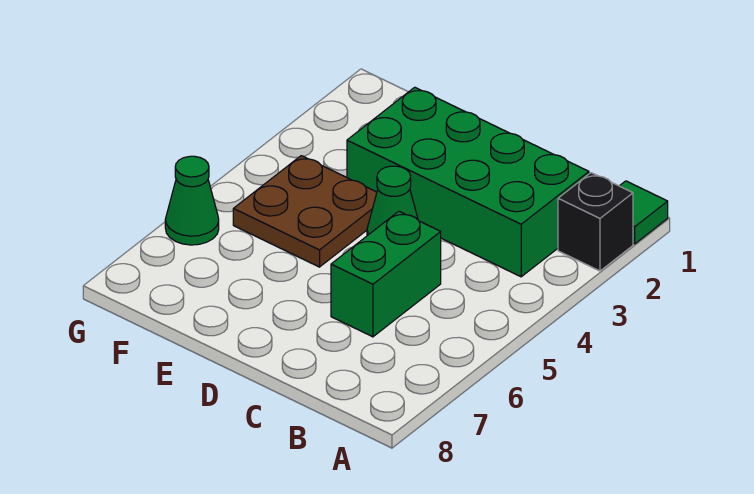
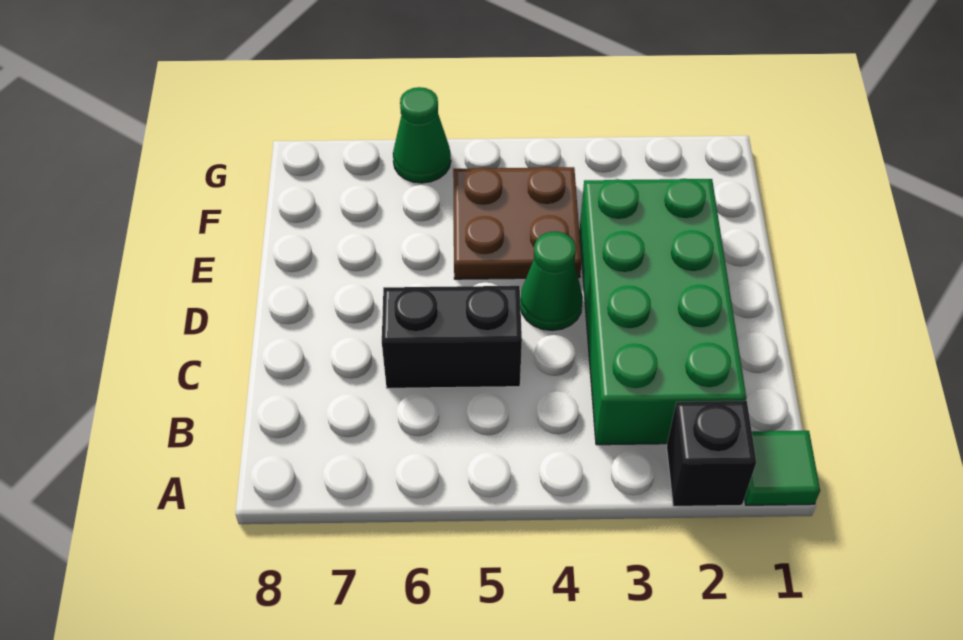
green 1x2 brick [331,211,441,337] -> black 1x2 brick [382,286,522,388]

